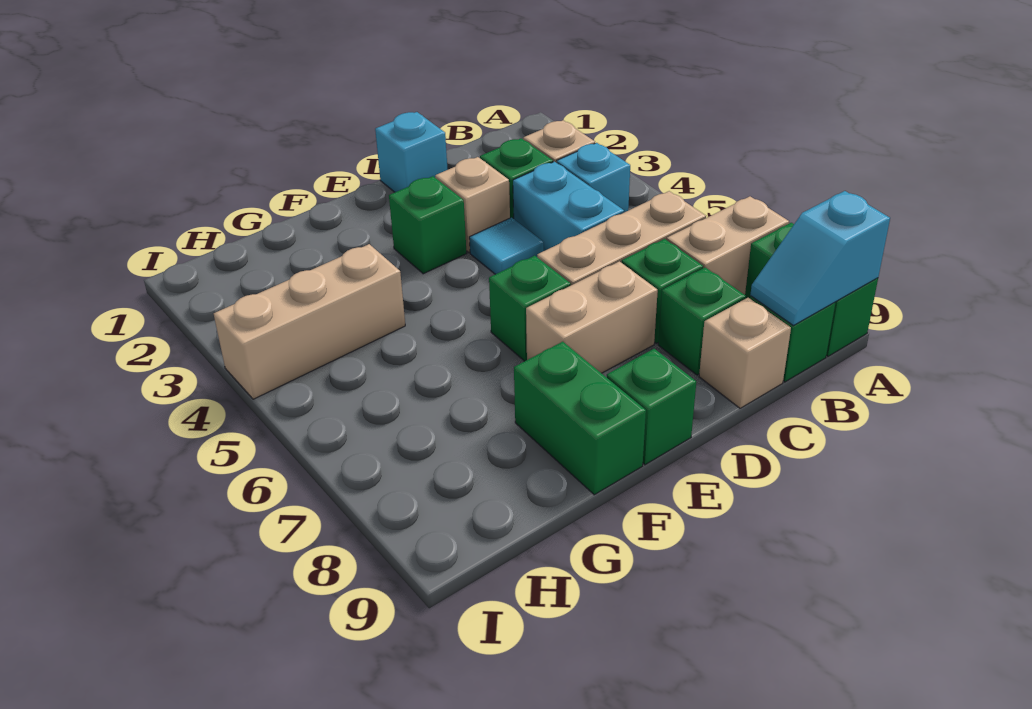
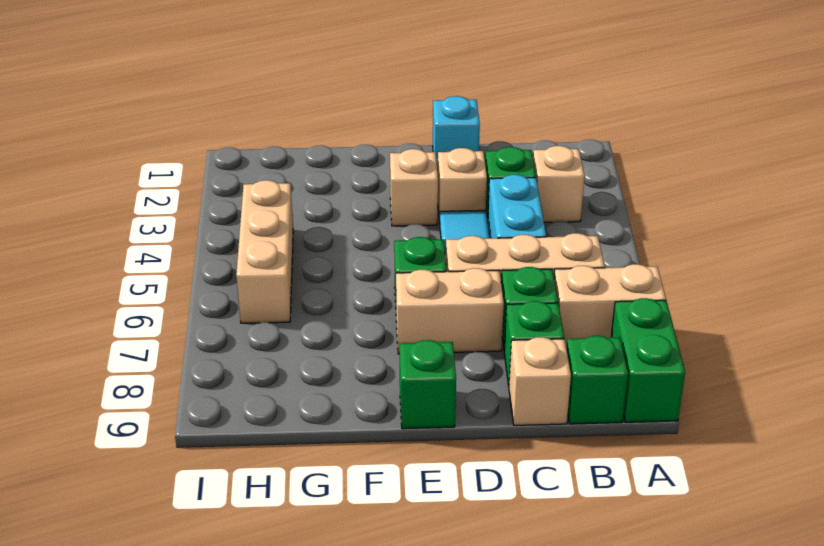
cyan 1x2 slope [750,191,890,326] -> none
cyan 1x1 brick [557,143,630,212] -> none
green 1x1 brick [389,176,467,274] -> tan 1x1 brick [390,149,438,226]
green 1x2 brick [514,342,646,495] -> none
tan 1x3 brick [214,244,405,399] -> tan 1x3 brick turned to [236,180,293,323]

